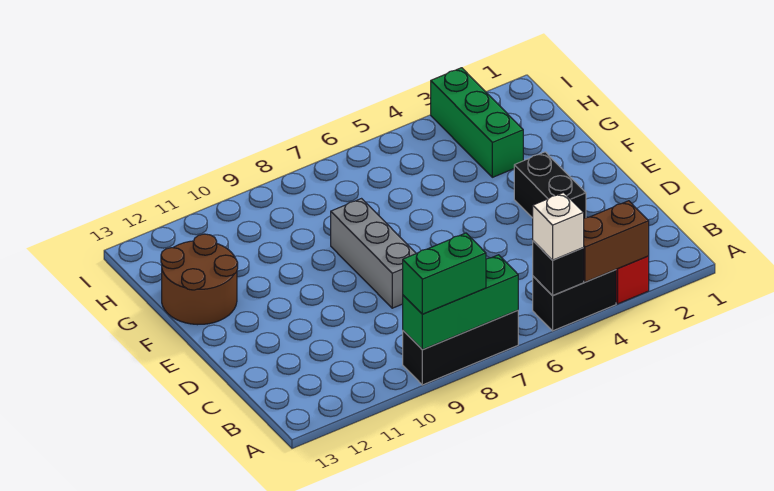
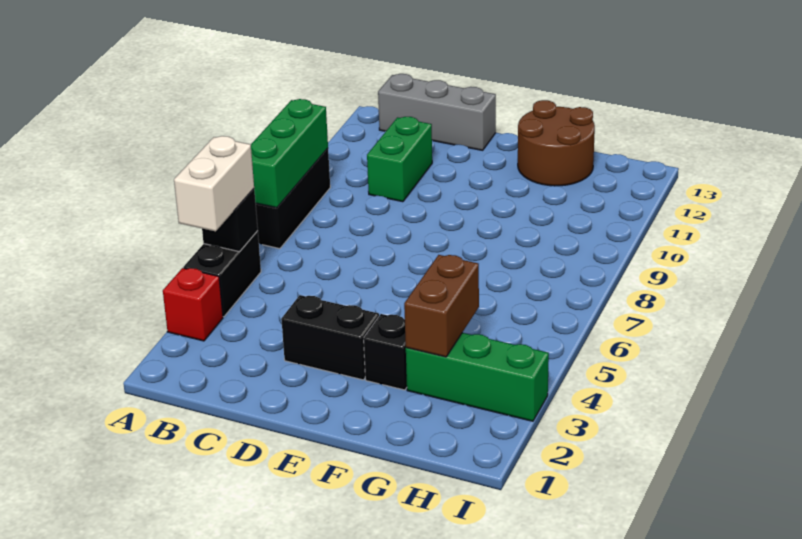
brown 1x2 brick [583,201,649,282] -> brown 1x2 brick moved to [404,255,479,357]
white 1x1 brick [533,193,584,260] -> white 1x2 brick [174,136,254,231]
green 1x2 brick [403,233,486,314] -> green 1x2 brick moved to [367,117,432,202]
grey 1x3 brick [331,199,416,308] -> grey 1x3 brick moved to [378,74,496,150]
none -> black 1x1 brick [364,314,407,390]

